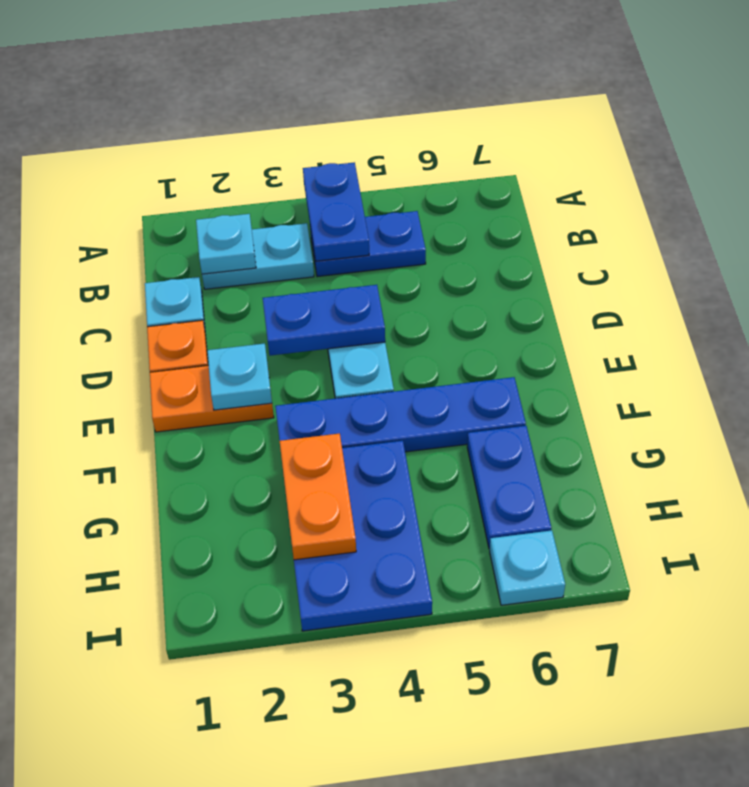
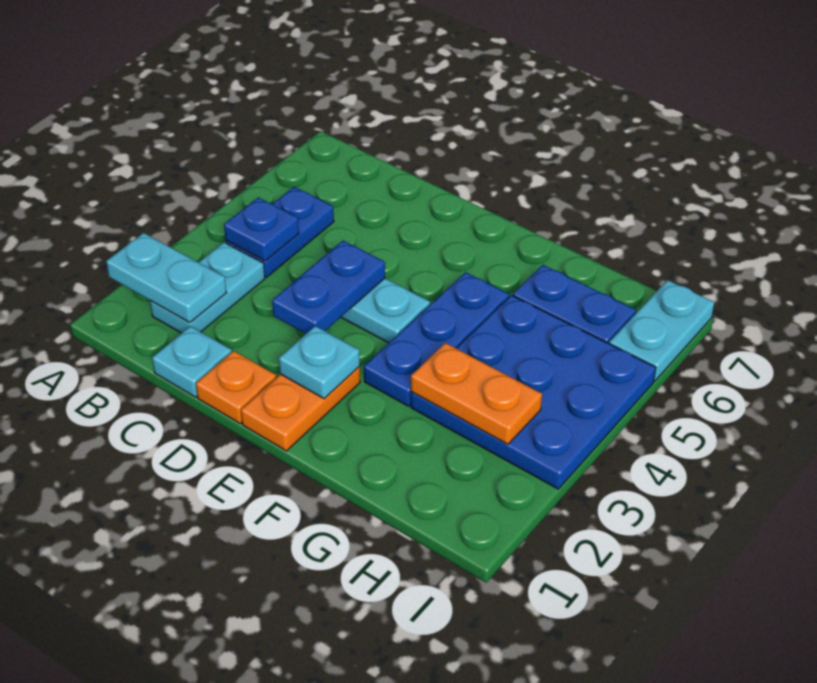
blue 1x2 plate [303,162,369,261] -> blue 1x1 plate [224,197,299,261]
cyan 1x1 plate [196,214,256,274] -> cyan 1x2 plate [106,233,226,323]
blue 1x4 plate [275,377,526,452] -> blue 1x3 plate [364,272,509,406]
blue 2x3 plate [294,441,432,631] -> blue 3x3 plate [411,295,656,489]
cyan 1x1 plate [490,530,565,605] -> cyan 1x2 plate [609,280,714,381]

